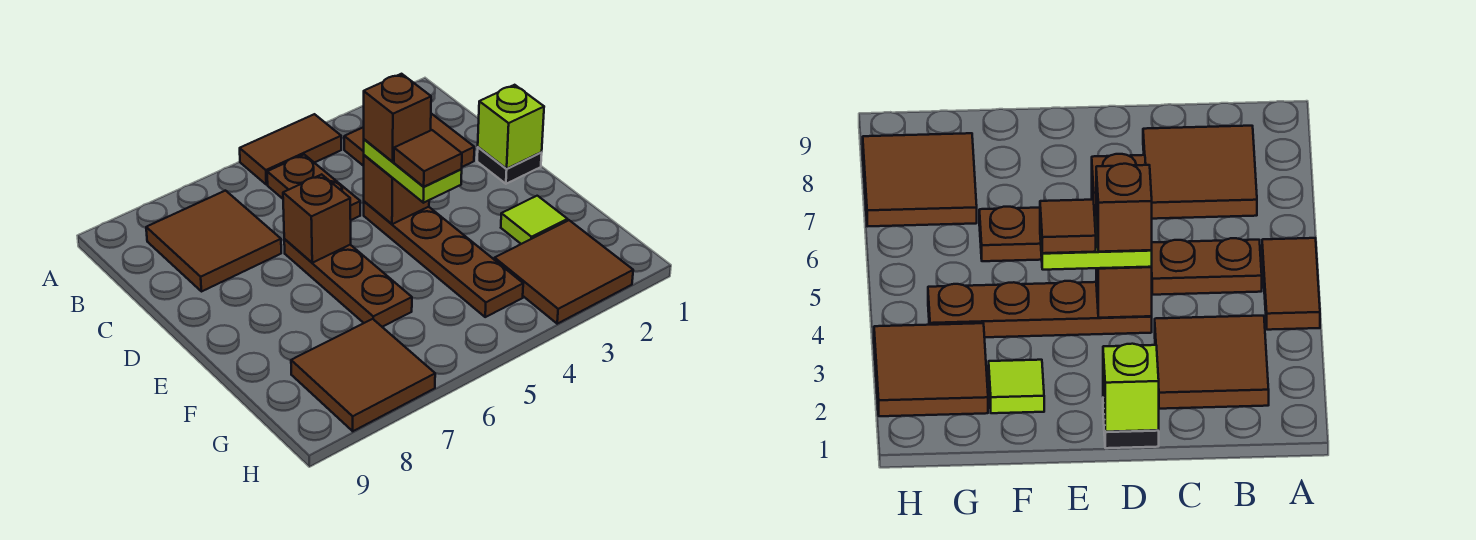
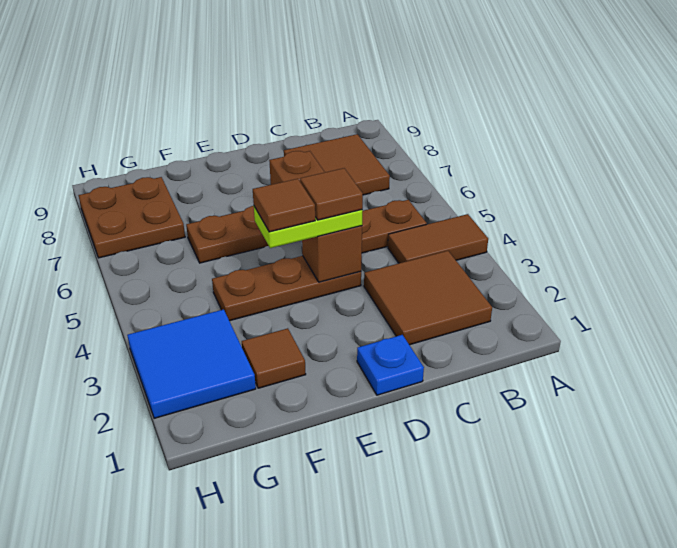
brown 1x2 tile [240,114,341,185] -> brown 1x2 tile turned to [388,214,488,263]
black 1x1 plate [477,147,542,184] -> blue 1x1 plate [357,335,424,395]
lime 1x1 brick [478,85,544,169] -> none
brown 1x4 plate [364,201,523,317] -> brown 1x3 plate [212,256,361,321]
brown 1x1 brick [364,74,431,162] -> brown 1x1 tile [300,168,363,220]
lime 1x1 tile [501,196,568,244] -> brown 1x1 tile [242,328,306,388]
brown 2x2 tile [494,220,633,324] -> blue 2x2 tile [127,309,256,418]
brown 2x2 tile [291,319,435,431] -> brown 2x2 plate [78,177,185,258]

